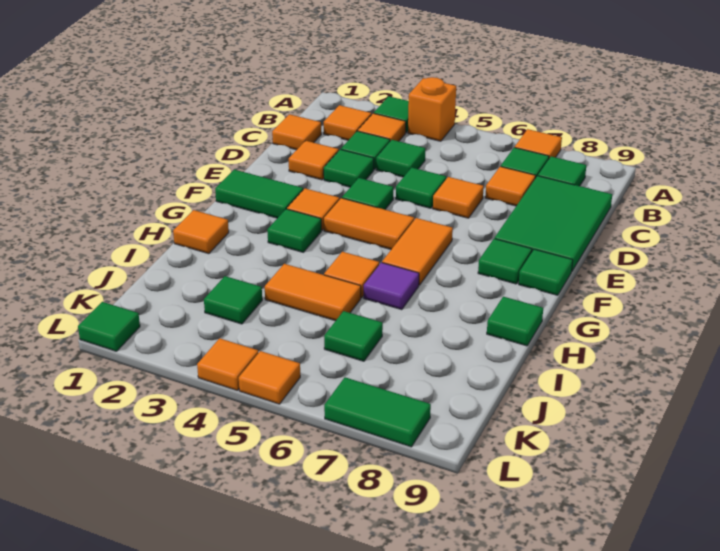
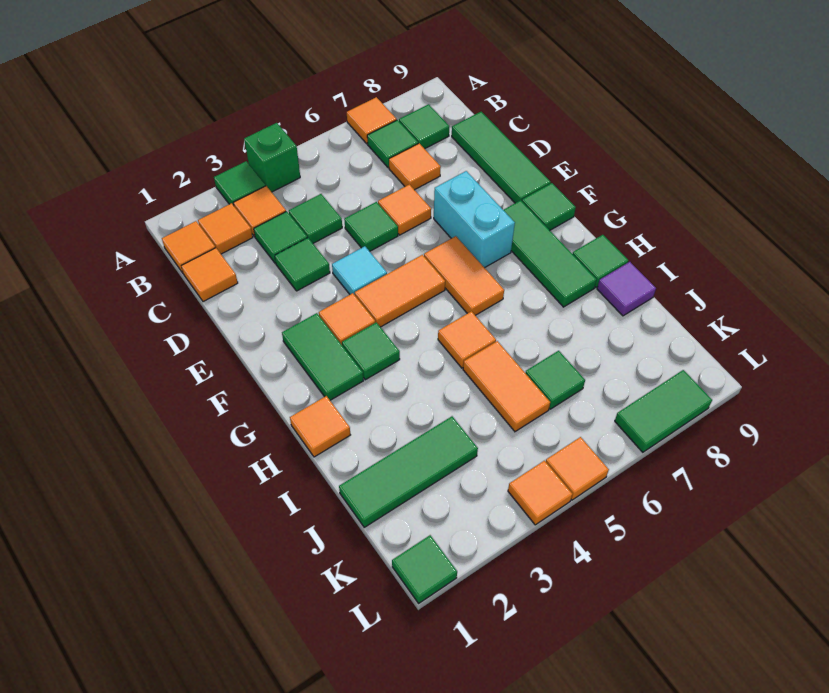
orange 1x1 brick [408,77,456,141] -> green 1x1 brick [244,123,300,192]
green 2x3 tile [495,176,612,271] -> green 1x3 tile [452,112,551,203]
orange 1x1 tile [289,141,339,180] -> orange 1x1 tile moved to [162,221,215,273]
green 1x1 tile [342,178,393,209] -> cyan 1x1 tile [332,246,387,295]
none -> cyan 1x2 brick [434,171,515,268]
green 1x2 tile [215,170,303,218] -> green 1x2 tile turned to [282,313,363,400]
green 1x1 tile [478,239,532,284] -> green 1x3 tile [504,200,596,307]
purple 1x1 tile [364,263,419,310] -> purple 1x1 tile moved to [597,262,656,316]
orange 1x2 tile [265,264,361,321] -> orange 1x2 tile turned to [463,341,550,432]
green 1x1 tile [204,276,262,324] -> green 1x3 tile [339,416,478,527]

